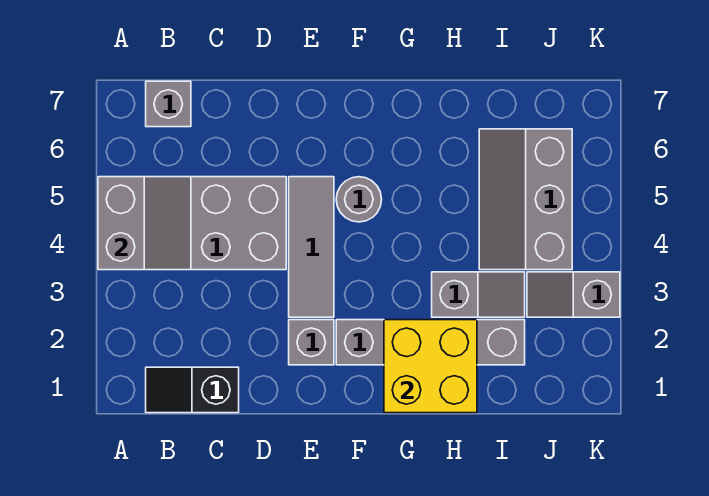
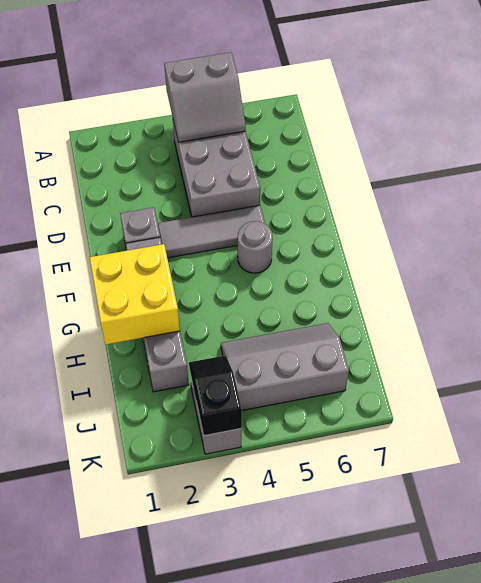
black 1x2 slope [146,367,239,413] -> black 1x2 slope moved to [189,356,242,436]
grey 1x1 brick [146,81,191,127] -> none
grey 1x2 slope [432,272,525,317] -> none

